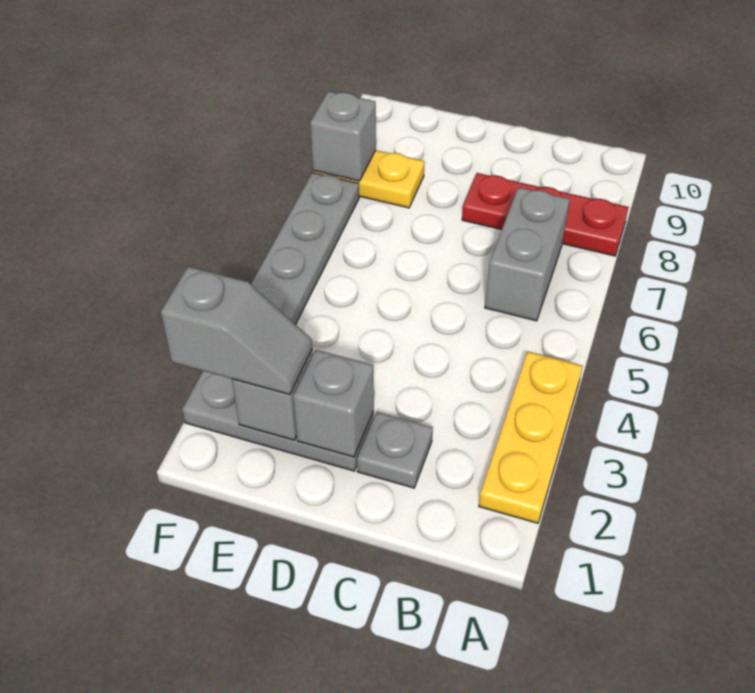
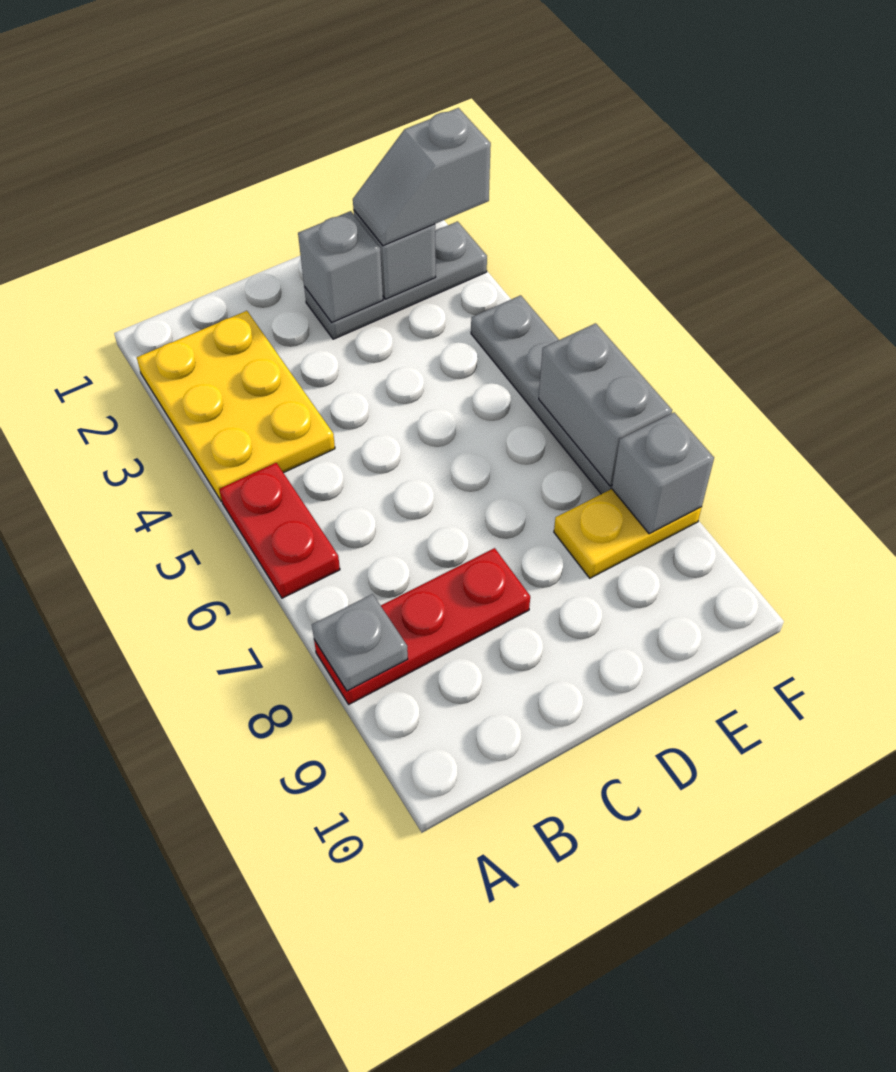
yellow 1x3 plate [479,352,583,523] -> yellow 2x3 plate [137,311,335,502]
none -> red 1x2 plate [219,463,340,598]
grey 1x2 brick [485,187,570,321] -> grey 1x2 brick moved to [539,323,672,486]
grey 1x1 plate [357,412,433,488] -> grey 1x1 plate moved to [312,594,408,691]

